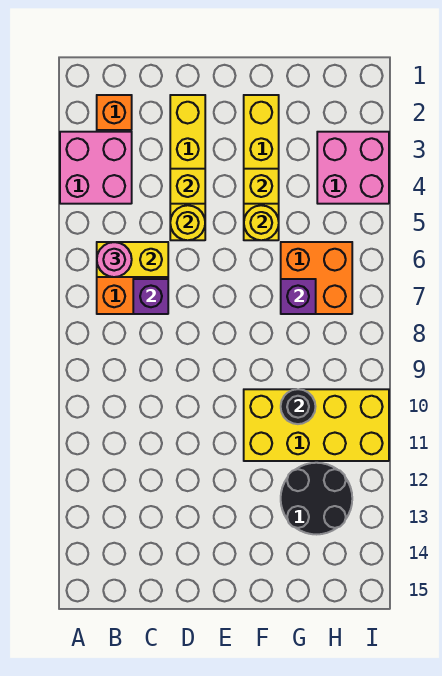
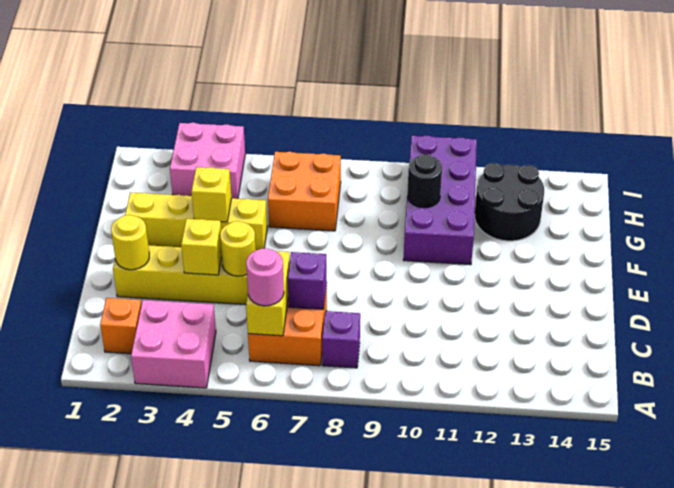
yellow 1x1 round brick [244,205,279,240] -> yellow 1x1 round brick moved to [111,215,149,270]
yellow 2x4 brick [244,389,389,461] -> purple 2x4 brick [403,135,477,265]
purple 1x1 brick [281,279,316,314] -> purple 1x1 brick moved to [322,311,360,368]

